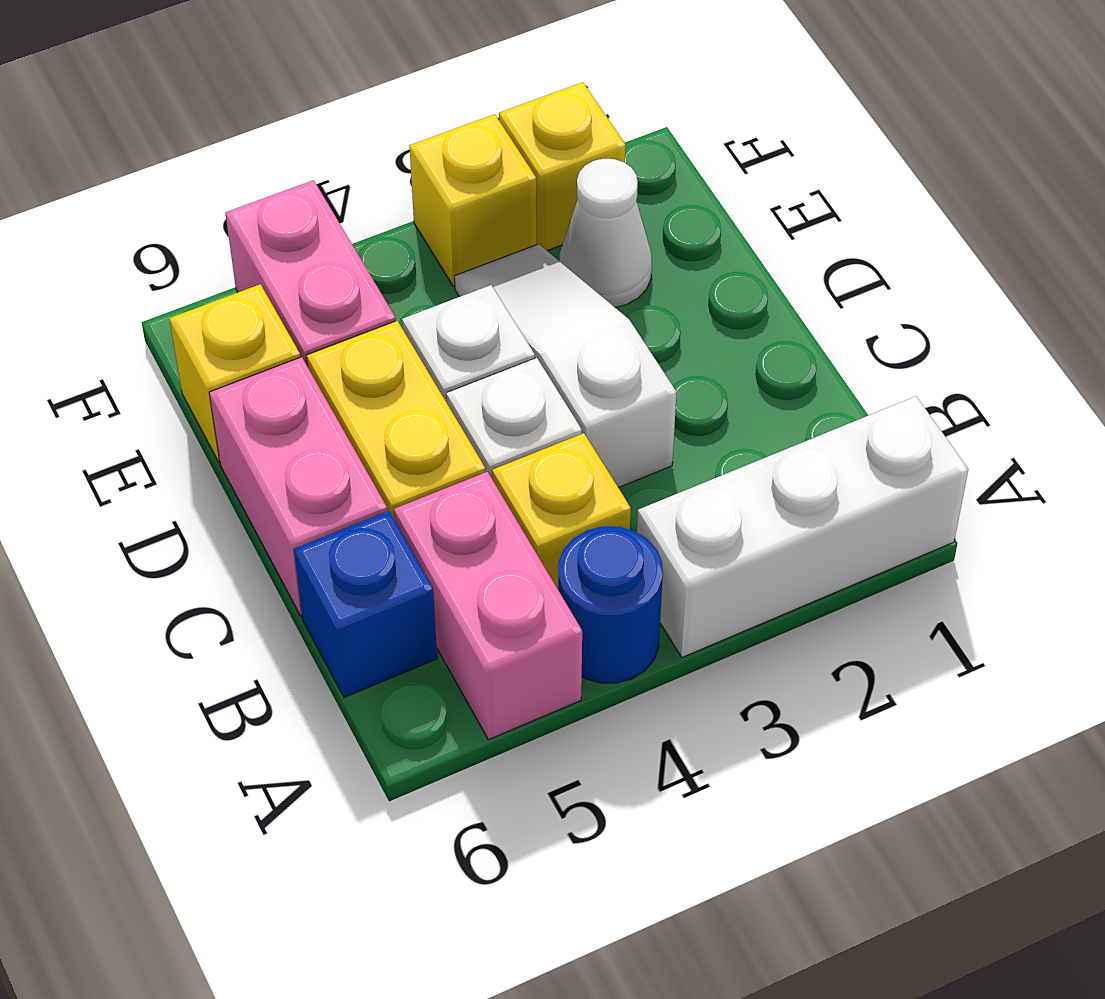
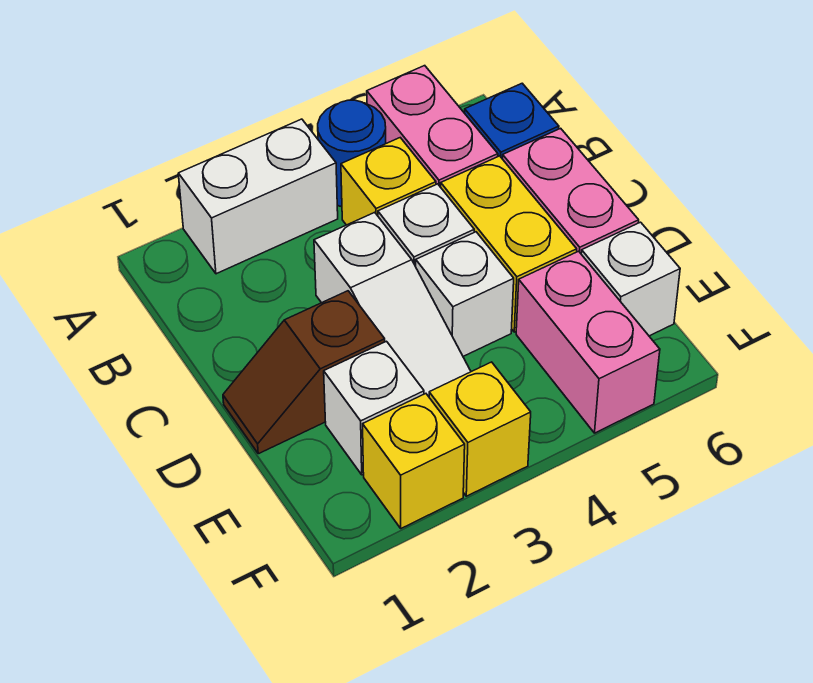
white 1x3 brick [637,396,968,657] -> white 1x2 brick [178,119,338,274]
none -> brown 1x2 slope [223,291,385,454]
white 1x1 cone [559,159,652,307] -> white 1x1 brick [324,341,424,475]
yellow 1x1 brick [169,284,300,462] -> white 1x1 brick [581,222,680,336]

